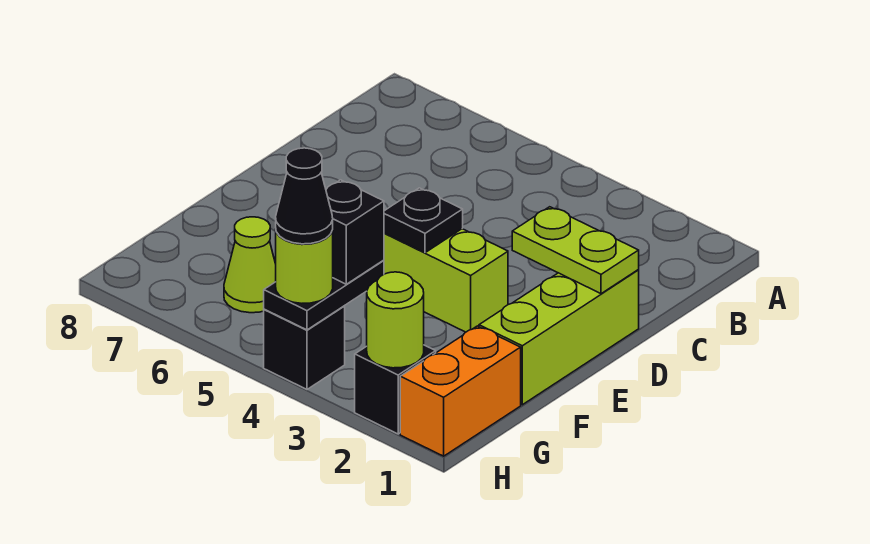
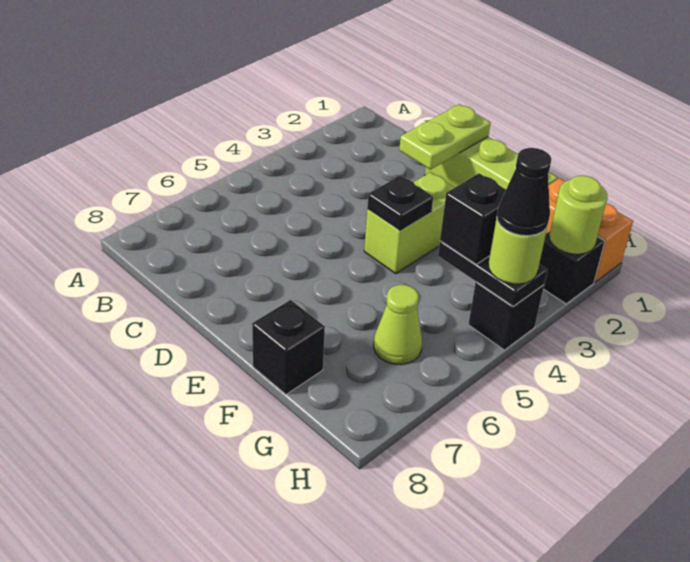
none -> black 1x1 brick [252,300,325,395]

